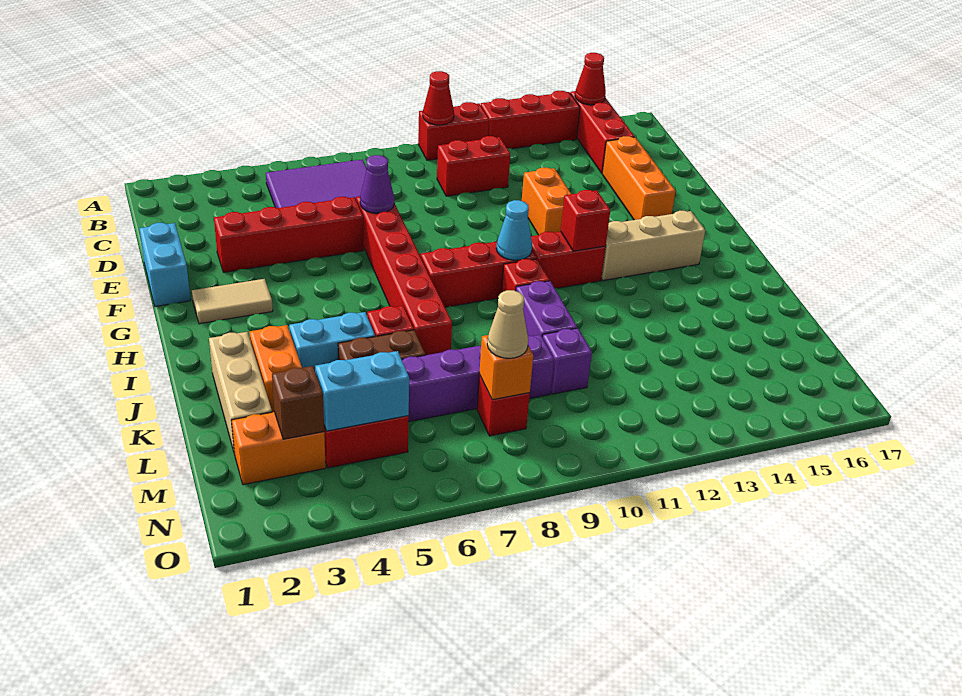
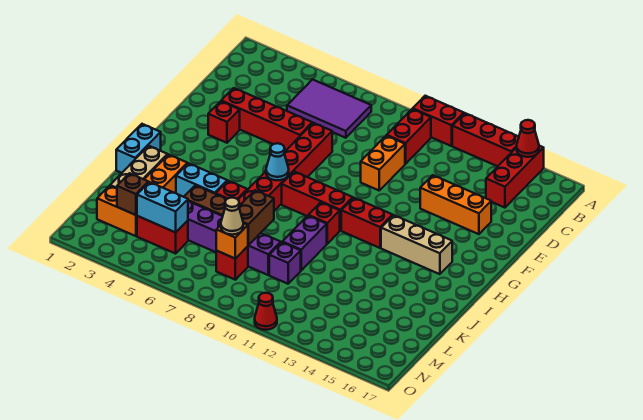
red 1x1 cone [423,71,454,125] -> red 1x1 cone moved to [255,293,277,330]
red 1x2 brick [437,136,510,196] -> red 1x2 brick turned to [387,109,431,164]
orange 1x3 brick [602,136,676,220] -> orange 1x3 brick turned to [420,175,491,234]
cyan 1x2 brick [139,223,191,306] -> cyan 1x2 brick moved to [116,124,161,173]
purple 1x1 cone [360,155,394,213] -> none
orange 1x2 brick [522,168,571,235] -> orange 1x2 brick moved to [361,136,405,190]
tan 1x2 tile [192,279,273,324] -> none
cyan 1x1 cone [496,200,532,260] -> cyan 1x1 cone moved to [266,143,289,180]
red 1x1 brick [561,190,610,251] -> red 1x1 brick moved to [208,101,240,143]
none -> brown 1x2 brick [239,190,274,245]

